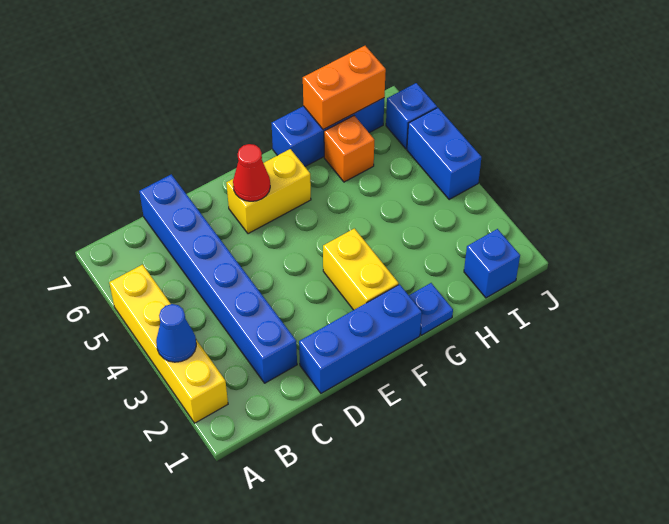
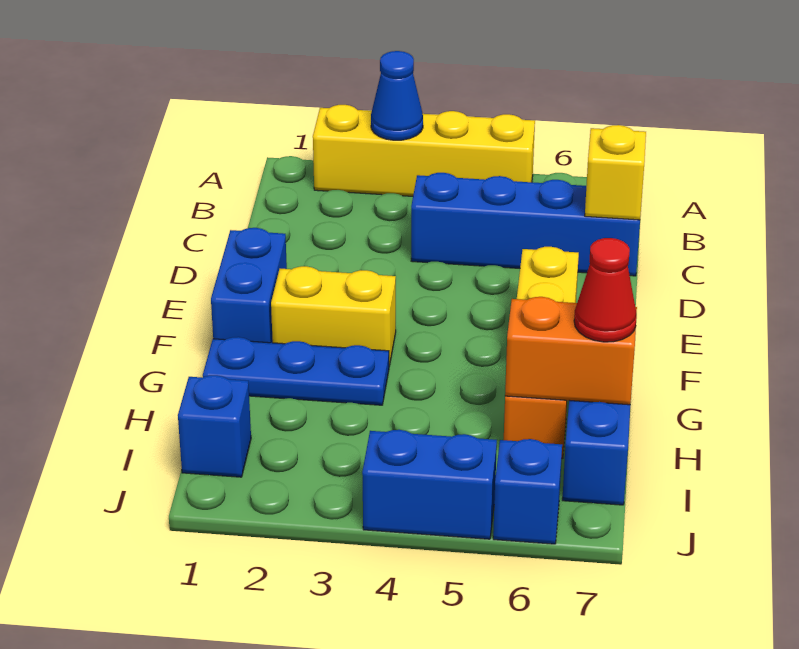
blue 1x6 brick [139,174,297,383] -> blue 1x4 brick [411,173,640,276]
none -> yellow 1x1 brick [585,125,646,220]
blue 1x3 brick [299,284,422,393] -> blue 1x2 brick [211,228,287,343]
red 1x1 cone [233,144,270,201] -> red 1x1 cone moved to [574,238,637,342]
blue 1x1 plate [409,283,453,335] -> blue 1x3 plate [203,337,389,405]
orange 1x2 brick [303,46,386,130] -> orange 1x2 brick turned to [505,297,637,405]

